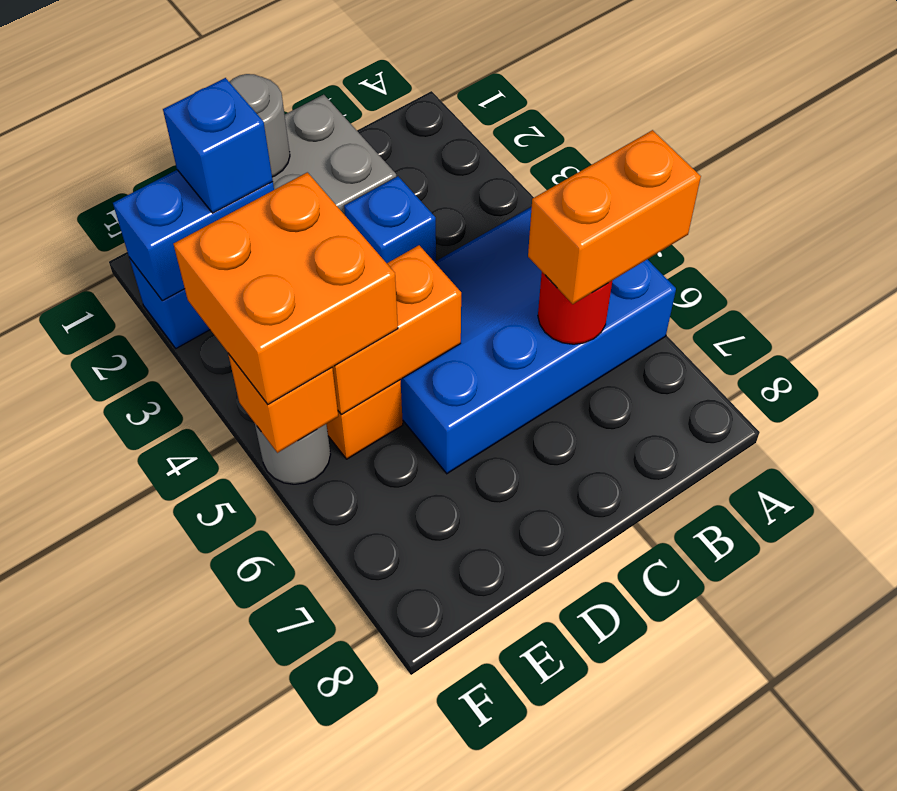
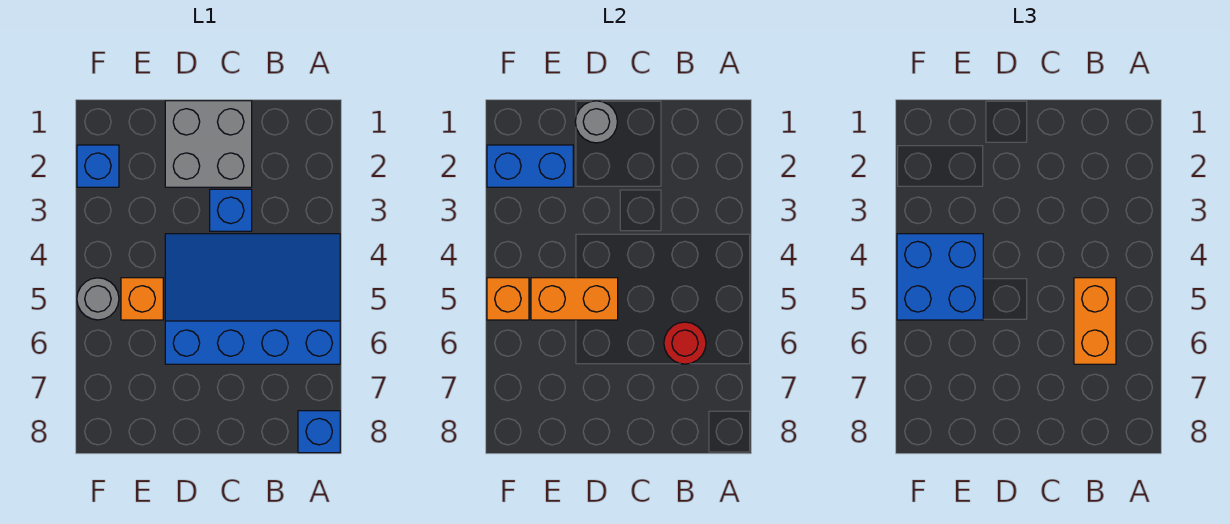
orange 1x2 brick [528,130,701,304] -> orange 1x2 brick turned to [1074,278,1116,364]
blue 1x1 brick [163,78,273,213] -> blue 1x1 brick moved to [298,411,340,453]
orange 2x2 brick [173,172,398,404] -> blue 2x2 brick [897,234,983,320]

